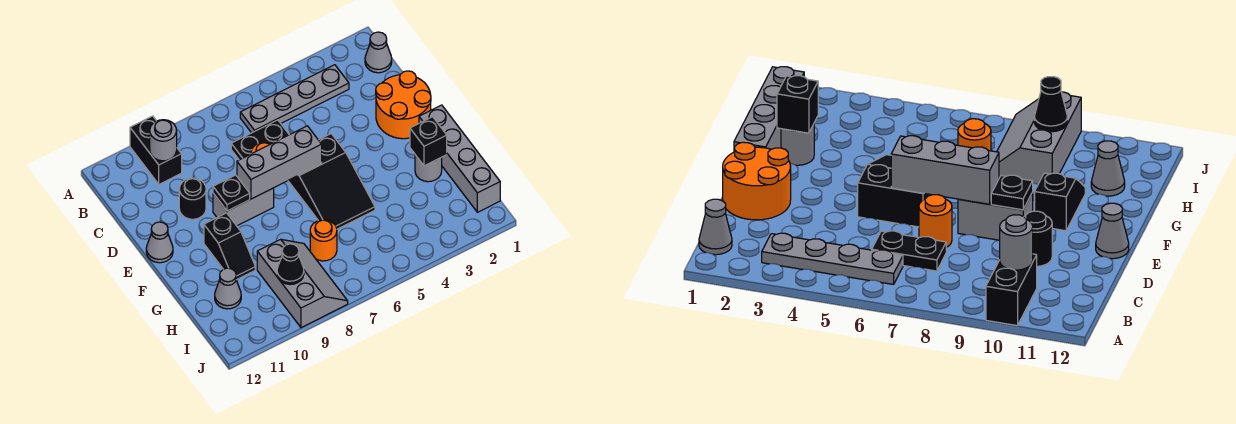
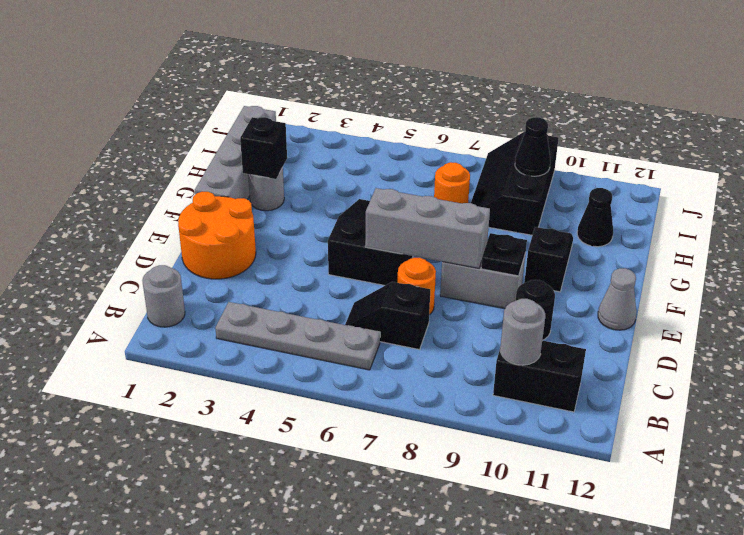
black 1x2 brick [130,116,182,184] -> black 1x2 brick turned to [493,341,586,412]
grey 1x1 cone [365,32,392,73] -> grey 1x1 round brick [142,265,185,327]
black 1x2 plate [231,120,289,160] -> black 1x2 slope [345,282,430,350]
grey 2x3 slope [257,239,348,328] -> black 2x3 slope [471,132,559,235]
grey 1x1 cone [215,268,241,309] -> black 1x1 cone [577,188,613,247]

